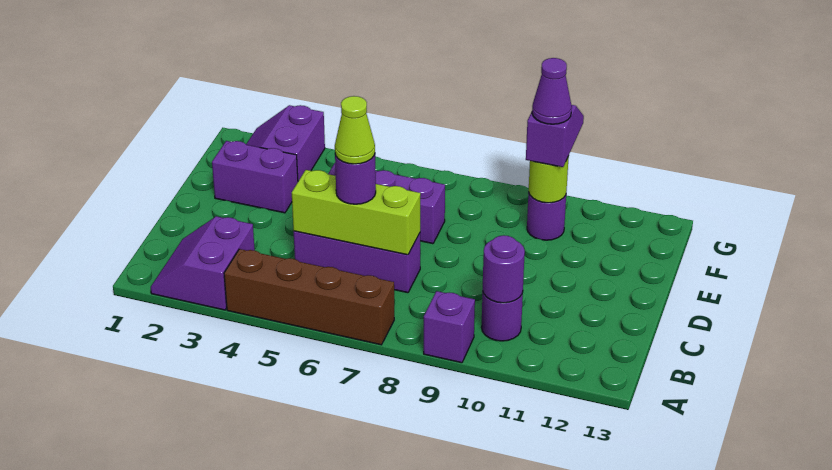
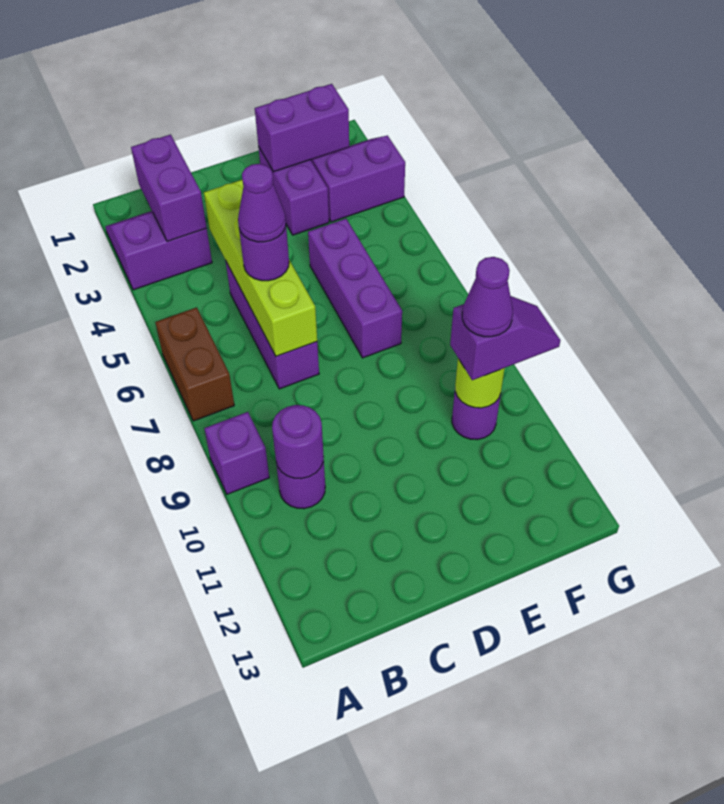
brown 1x4 brick [224,249,394,345] -> brown 1x2 brick [155,307,234,421]
none -> purple 1x2 brick [131,135,207,242]
lime 1x3 brick [292,170,421,255] -> lime 1x4 brick [204,180,317,356]
lime 1x1 cone [335,96,375,164] -> purple 1x1 cone [238,164,286,242]
none -> purple 1x2 brick [255,84,349,172]

